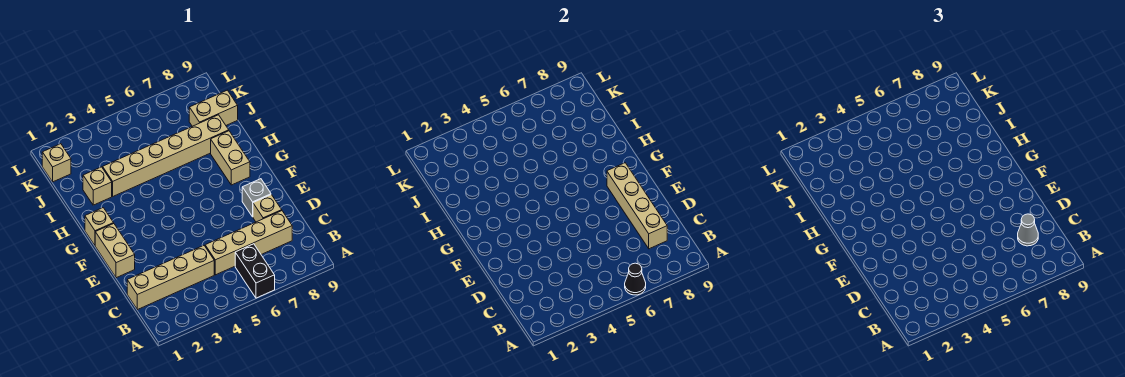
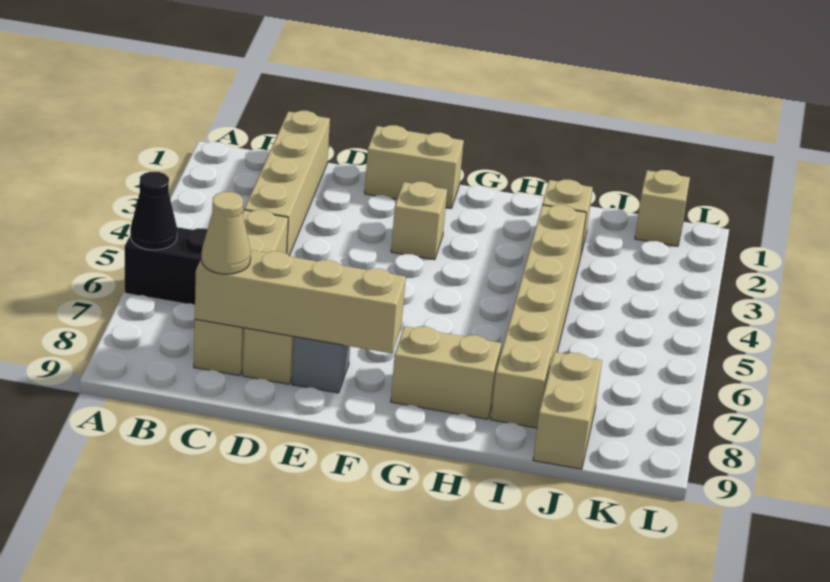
grey 1x1 cone [1018,214,1038,246] -> tan 1x1 cone [201,192,251,274]
tan 1x1 brick [85,208,114,245] -> tan 1x1 brick moved to [391,182,447,260]

